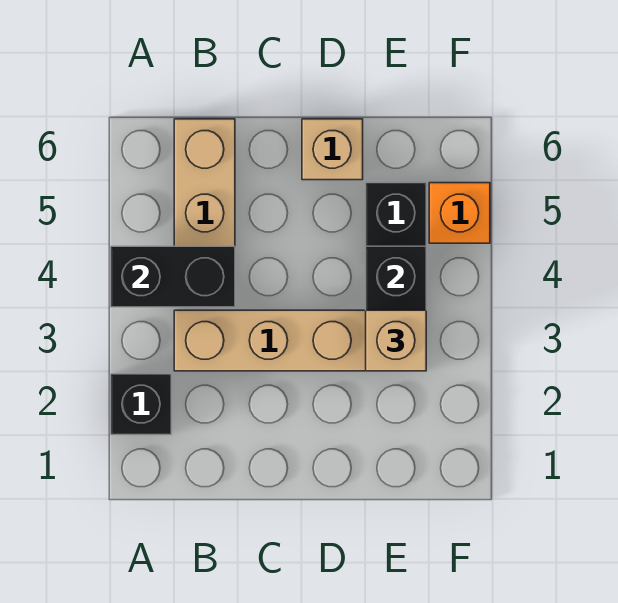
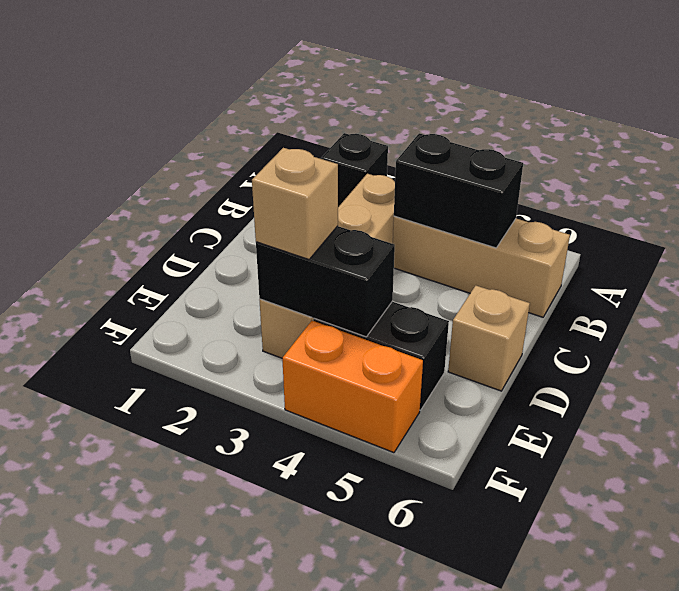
black 1x2 brick [111,246,235,307] -> black 1x2 brick turned to [394,133,523,248]
orange 1x1 brick [429,183,490,243] -> orange 1x2 brick [282,321,423,453]

